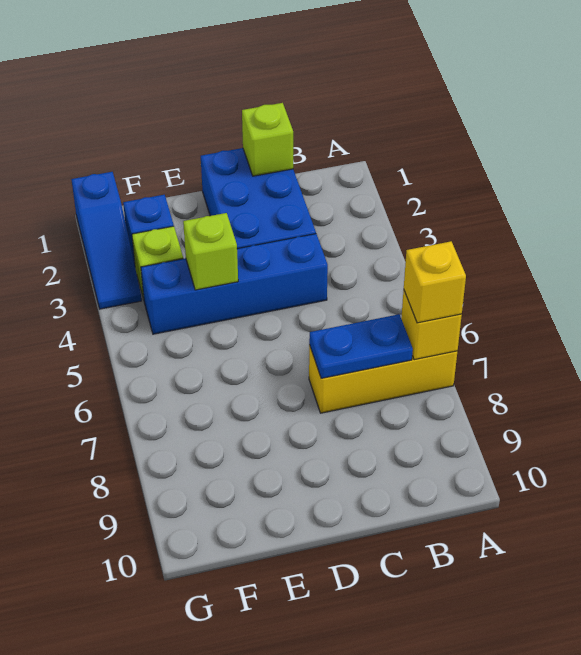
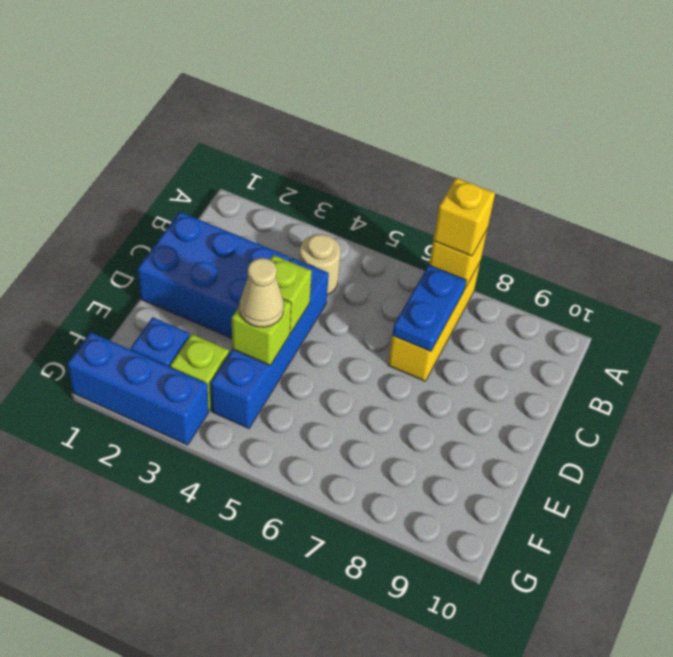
none -> tan 1x1 round brick [300,234,340,295]
lime 1x1 brick [242,103,293,176] -> lime 1x1 brick moved to [270,255,312,333]
none -> tan 1x1 cone [240,258,284,327]
blue 1x3 slope [71,172,142,309] -> blue 1x3 brick [68,332,209,445]

